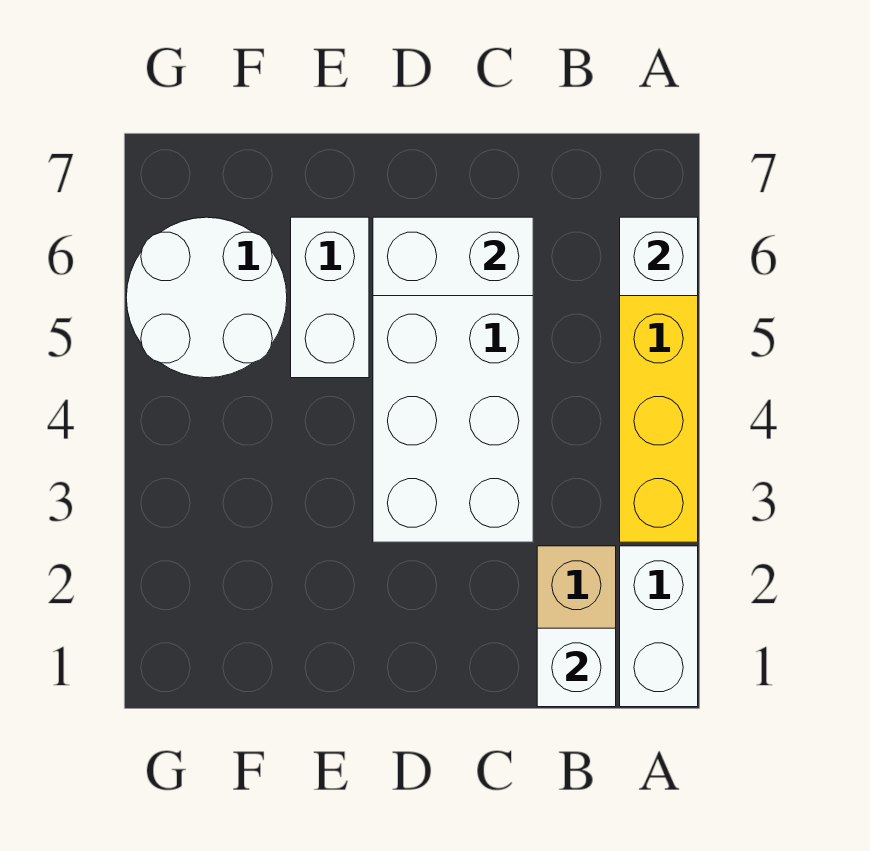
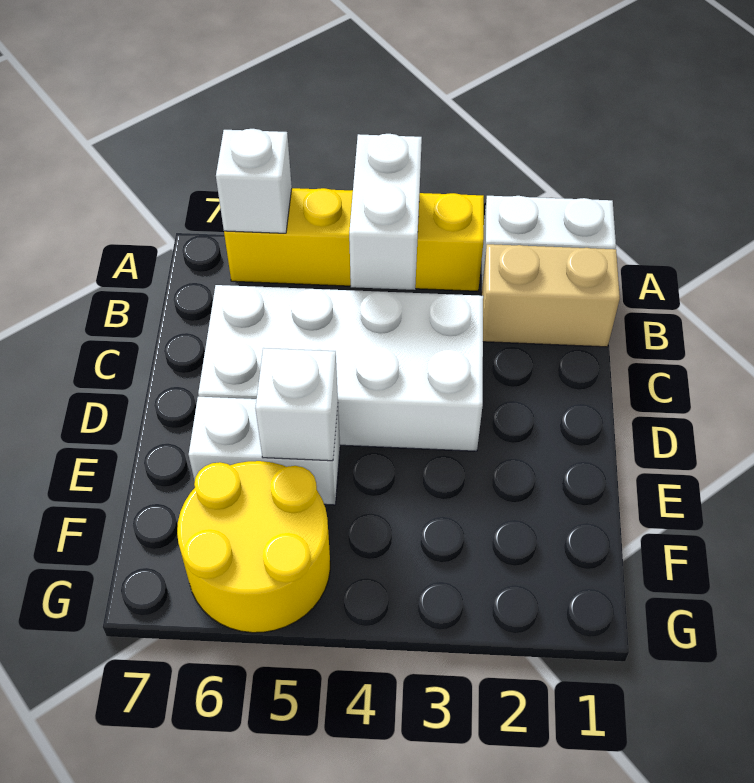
white 1x1 brick [537,628,616,707] -> white 1x1 brick moved to [256,348,338,461]
white 1x2 brick [373,217,533,296] -> white 1x2 brick moved to [349,134,422,290]
white 2x2 round brick [126,217,287,378] -> yellow 2x2 round brick [177,461,330,633]

